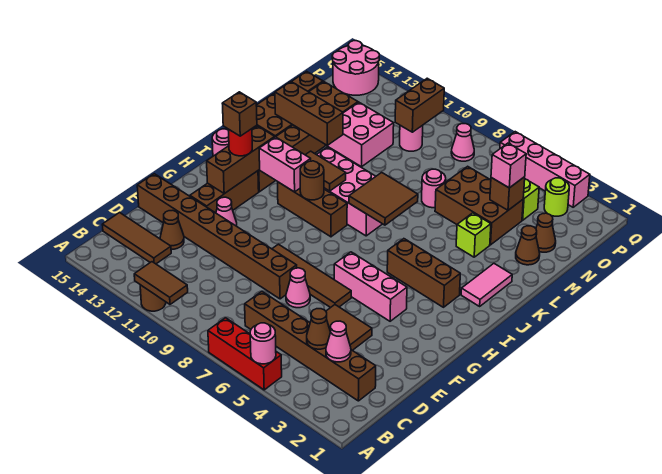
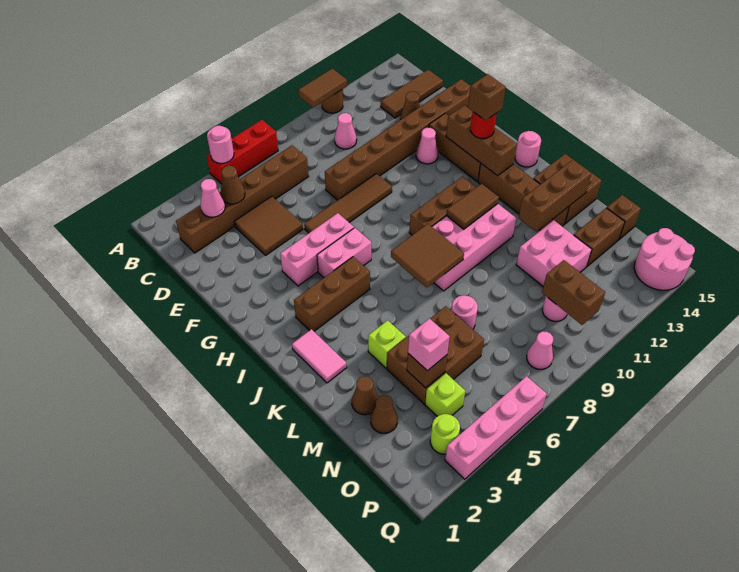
pink 1x1 cone [286,268,310,308] -> pink 1x1 cone moved to [335,113,357,149]
brown 1x1 round brick [300,161,324,200] -> none
pink 1x2 brick [259,137,311,192] -> pink 1x2 brick moved to [317,228,371,277]

